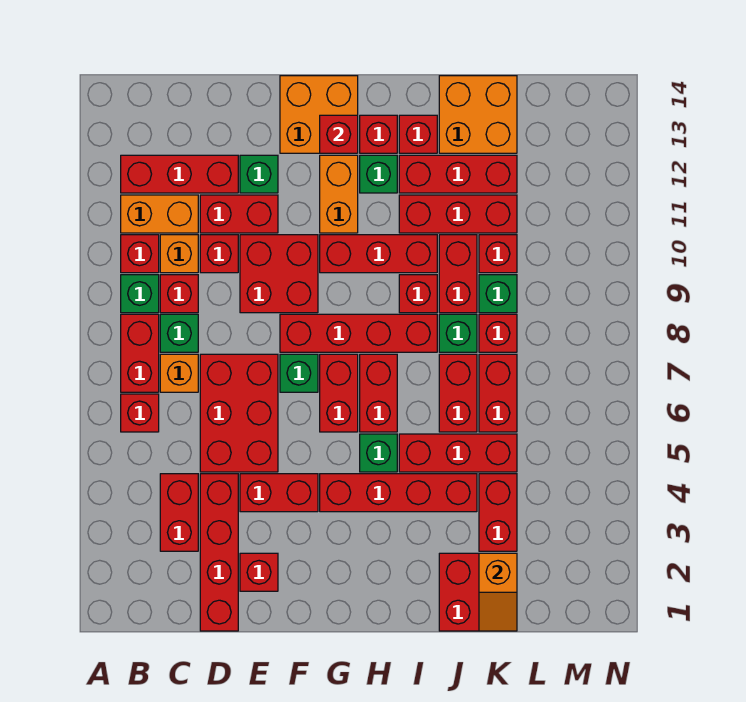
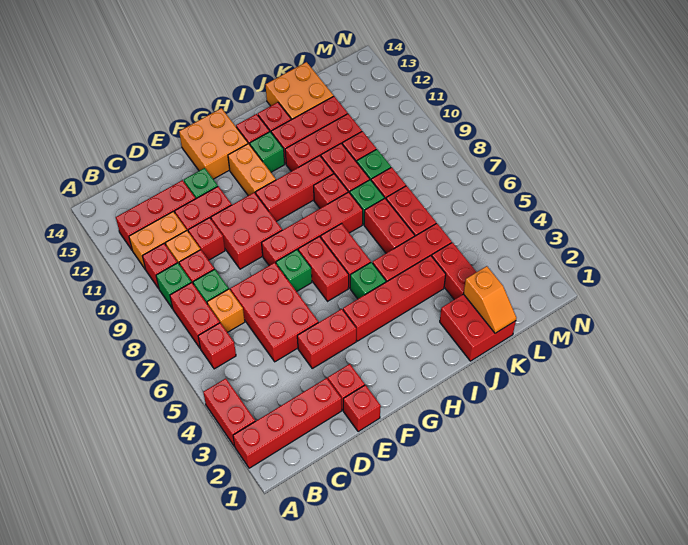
red 1x2 brick [160,474,198,551] -> red 1x2 brick moved to [203,378,255,446]
red 1x4 brick [200,474,238,631] -> red 1x4 brick turned to [233,378,342,468]
red 1x1 brick [320,115,358,153] -> red 1x1 brick moved to [343,385,381,432]

